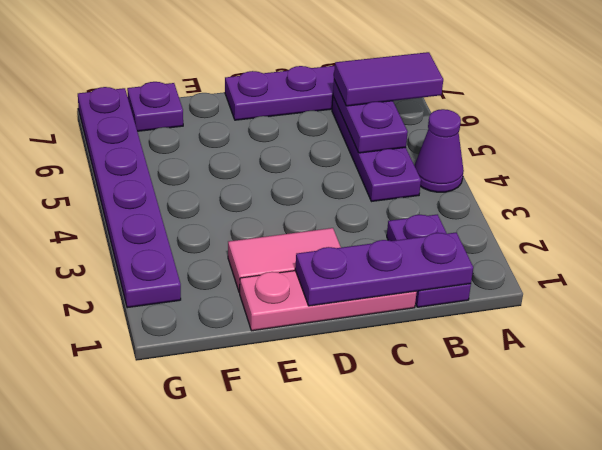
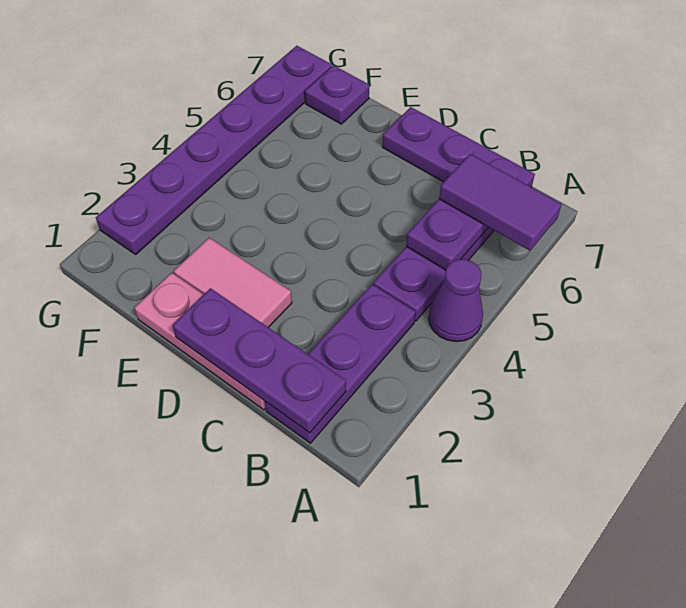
purple 1x2 plate [387,214,471,307] -> purple 1x3 plate [265,284,416,443]

